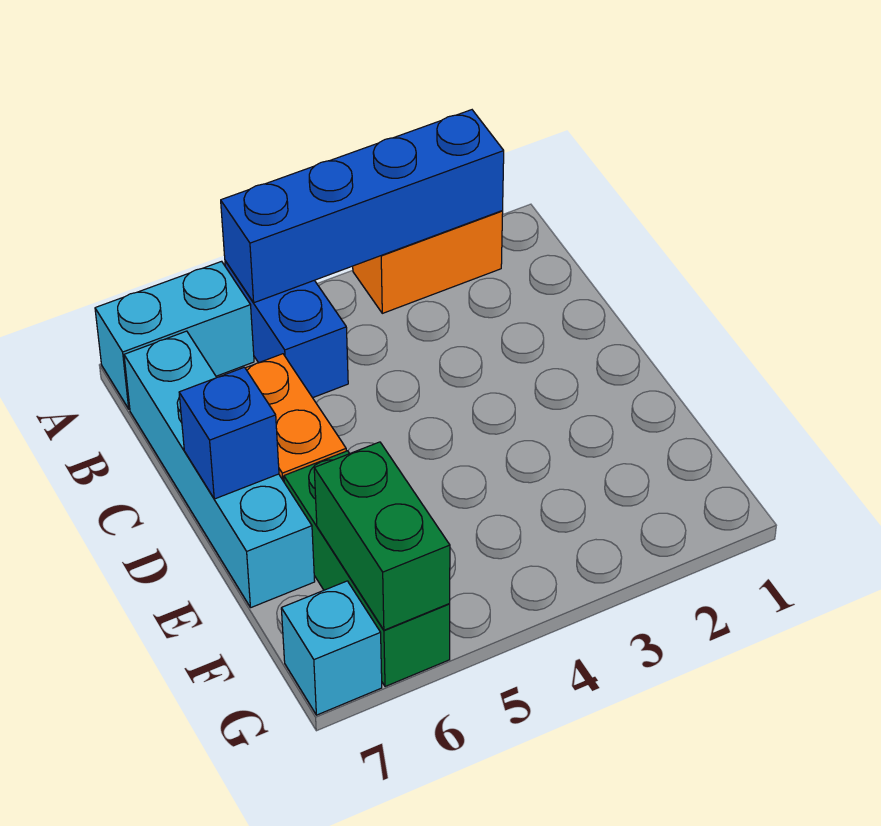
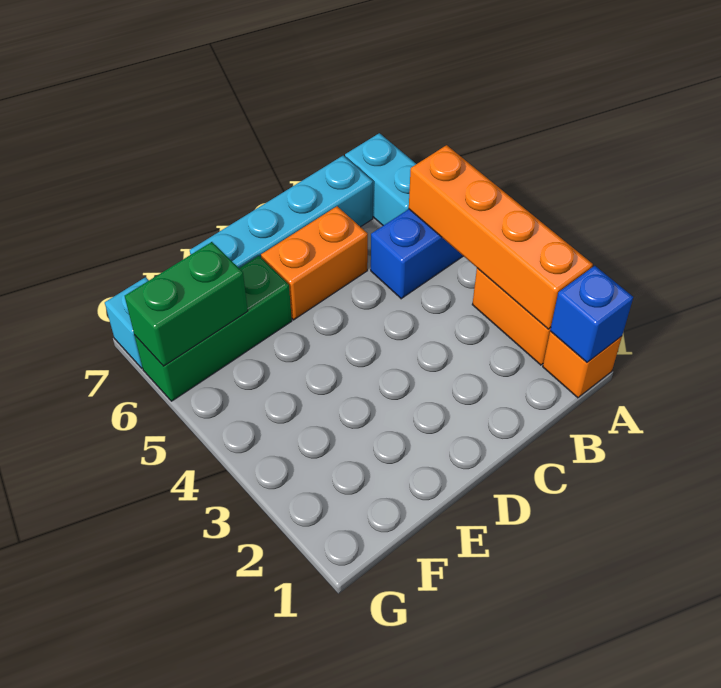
none -> orange 1x1 brick [543,331,622,398]
blue 1x4 brick [221,110,504,303] -> orange 1x4 brick [409,145,593,329]
blue 1x1 brick [179,367,279,499] -> blue 1x1 brick moved to [550,266,633,362]

